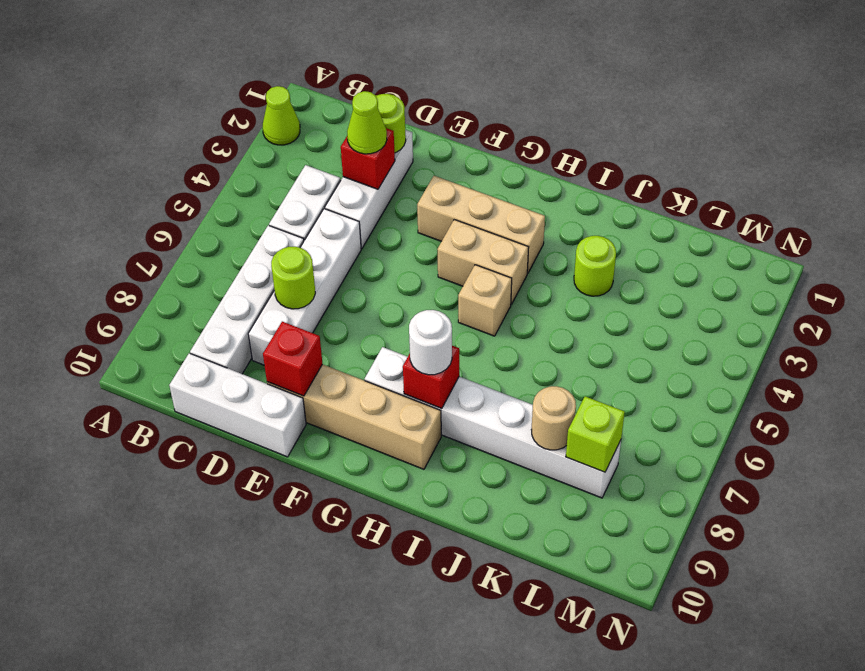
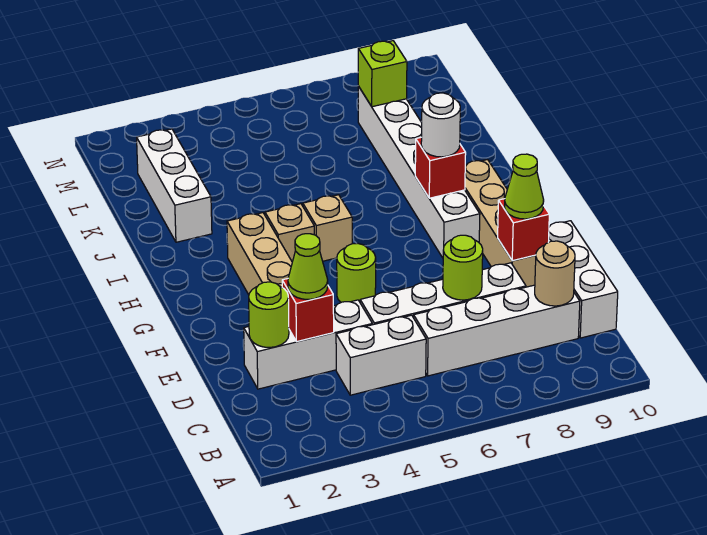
lime 1x1 cone [263,86,300,145] -> lime 1x1 cone moved to [504,154,544,219]
tan 1x2 brick [437,220,529,304] -> tan 1x1 brick [265,204,314,262]
none -> white 1x3 brick [137,129,212,242]
lime 1x1 round brick [574,236,616,296] -> lime 1x1 round brick moved to [337,244,376,302]
tan 1x1 round brick [531,386,576,450] -> tan 1x1 round brick moved to [535,241,575,306]

